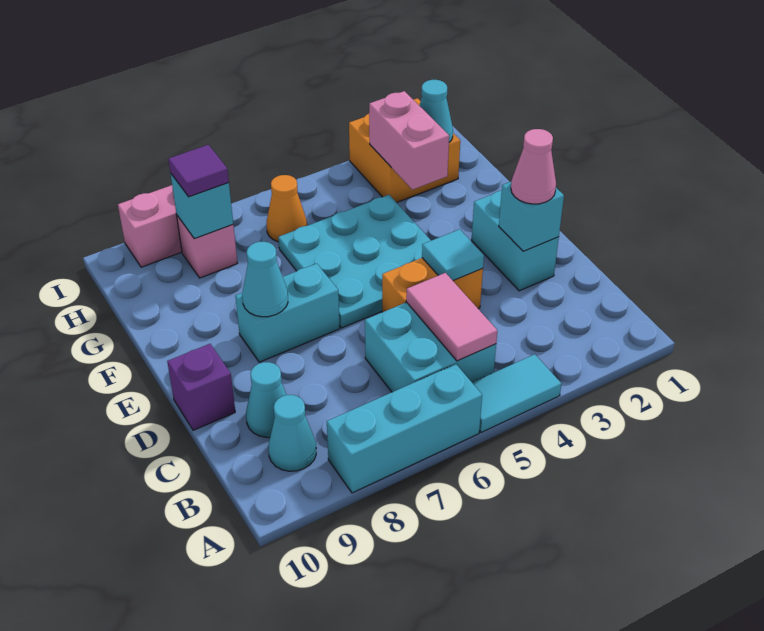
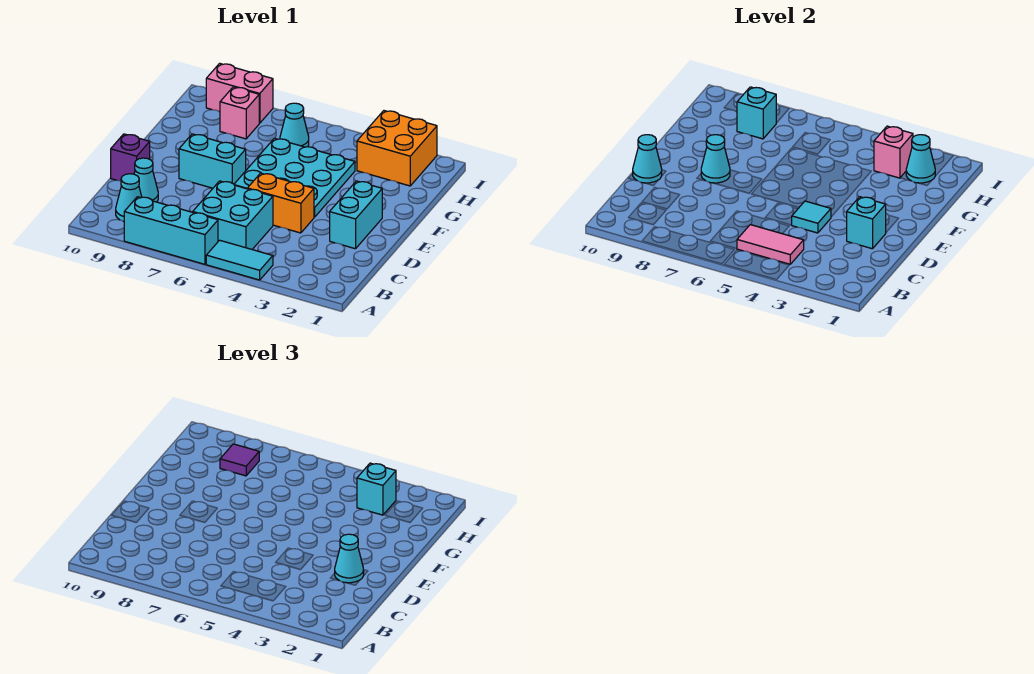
pink 1x2 tile [406,273,497,361] -> pink 1x2 tile turned to [737,225,804,264]
pink 1x1 cone [511,129,556,204] -> cyan 1x1 cone [335,534,364,583]
none -> cyan 1x1 cone [633,135,662,183]
pink 1x2 brick [369,91,449,190] -> pink 1x1 brick [874,126,913,178]
none -> cyan 1x1 brick [357,463,396,515]
orange 1x1 cone [267,175,307,242] -> cyan 1x1 cone [280,103,309,147]

